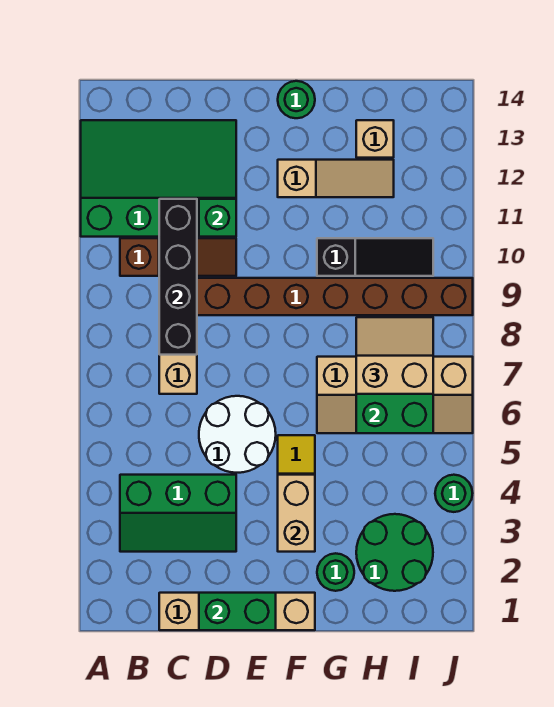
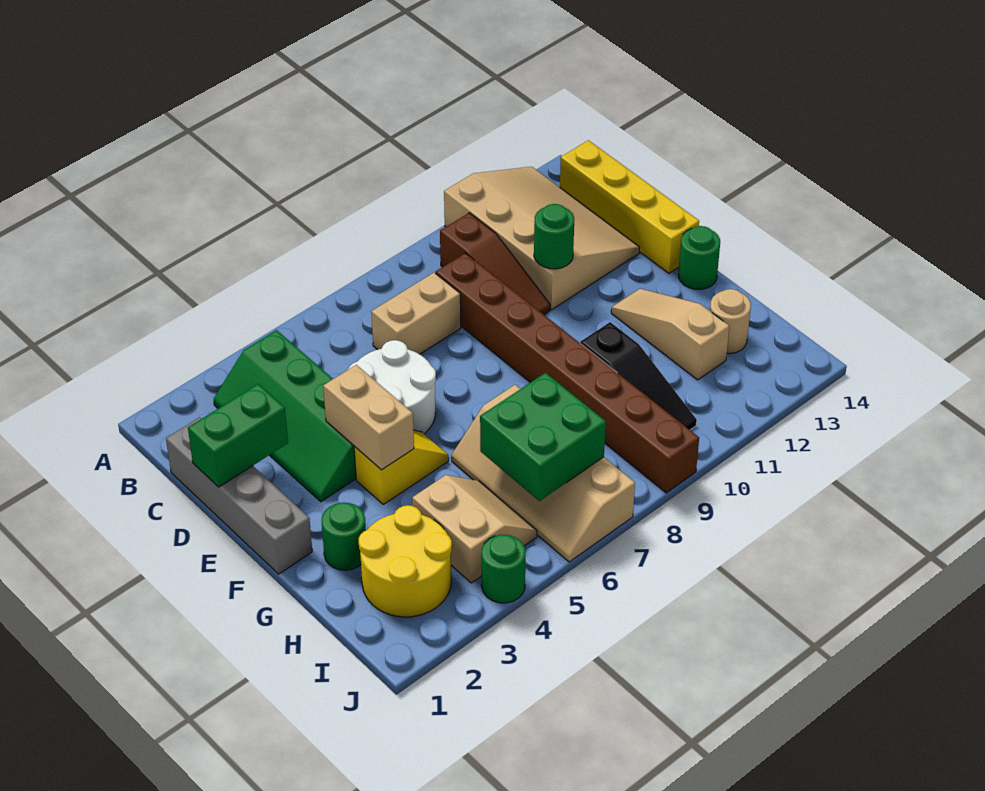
green 3x4 slope [81,120,236,237] -> tan 3x4 slope [444,167,640,310]
green 2x3 slope [120,475,236,552] -> green 2x4 slope [214,330,356,502]
none -> yellow 1x4 brick [560,140,699,273]
tan 1x4 brick [159,593,315,630] -> grey 1x4 brick [166,417,312,574]
black 1x4 brick [159,199,197,355] -> none
green 1x2 brick [199,593,276,630] -> green 1x2 brick turned to [188,384,288,487]
green 1x1 brick [199,199,236,237] -> green 1x1 round brick [534,204,574,269]
tan 1x2 brick [278,475,315,552] -> tan 1x2 brick turned to [323,365,414,470]
tan 1x3 slope [278,160,394,197] -> tan 1x3 slope turned to [611,289,729,380]
green 2x2 round brick [356,514,433,591] -> yellow 2x2 round brick [359,505,452,617]
tan 2x2 slope [356,317,433,394] -> tan 2x2 slope moved to [412,475,537,583]
tan 1x1 brick [356,120,394,158] -> tan 1x1 round brick [710,289,751,354]

